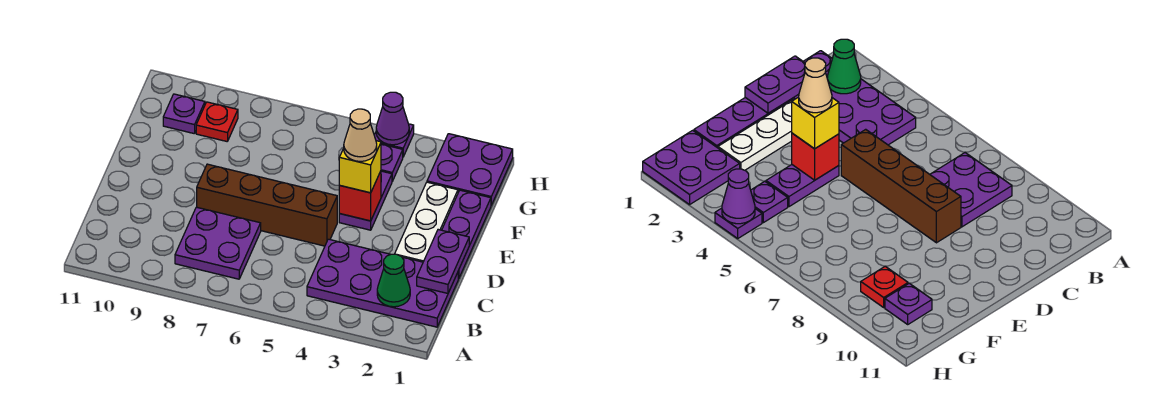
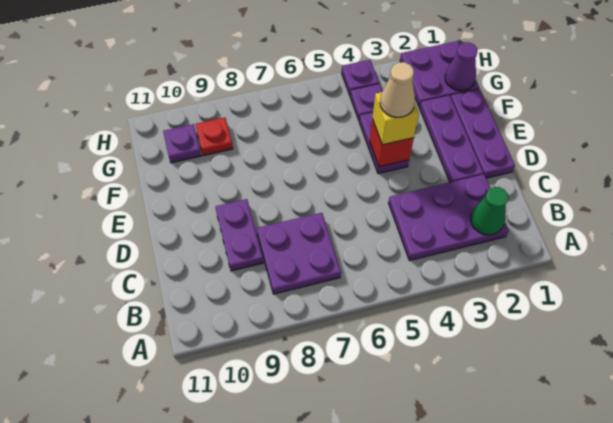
purple 2x4 plate [307,239,458,327] -> purple 2x3 plate [388,174,509,261]
purple 1x2 plate [417,230,469,293] -> purple 1x2 plate moved to [215,199,263,271]
white 1x3 plate [395,182,458,262] -> purple 1x3 plate [420,95,483,182]
brown 1x4 brick [197,164,337,246] -> none
purple 1x1 cone [376,92,409,145] -> purple 1x1 cone moved to [445,42,477,91]

